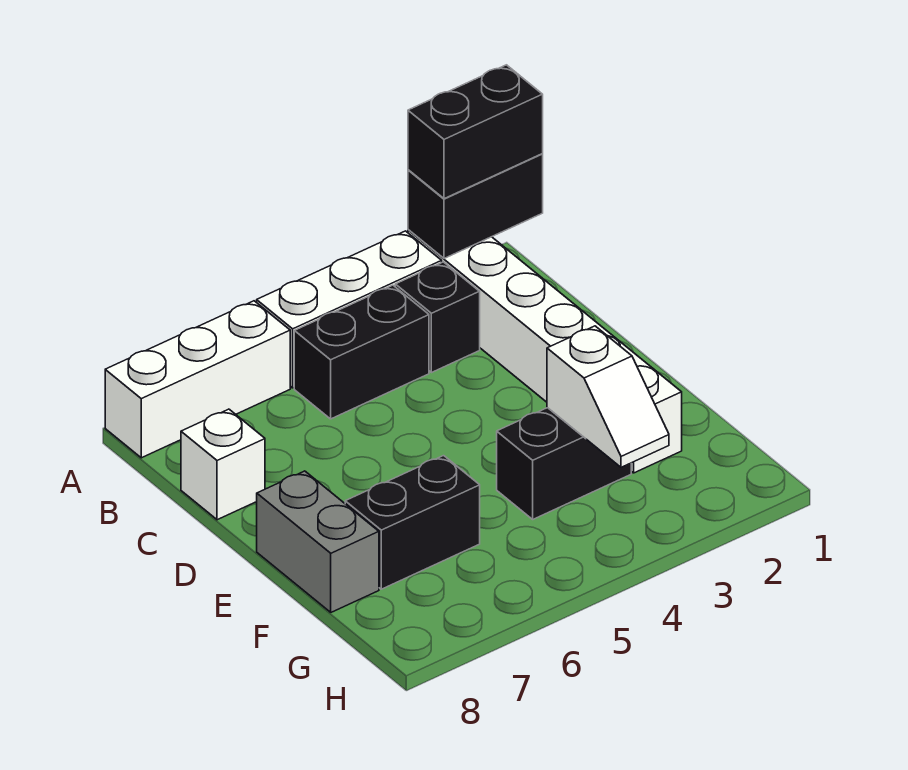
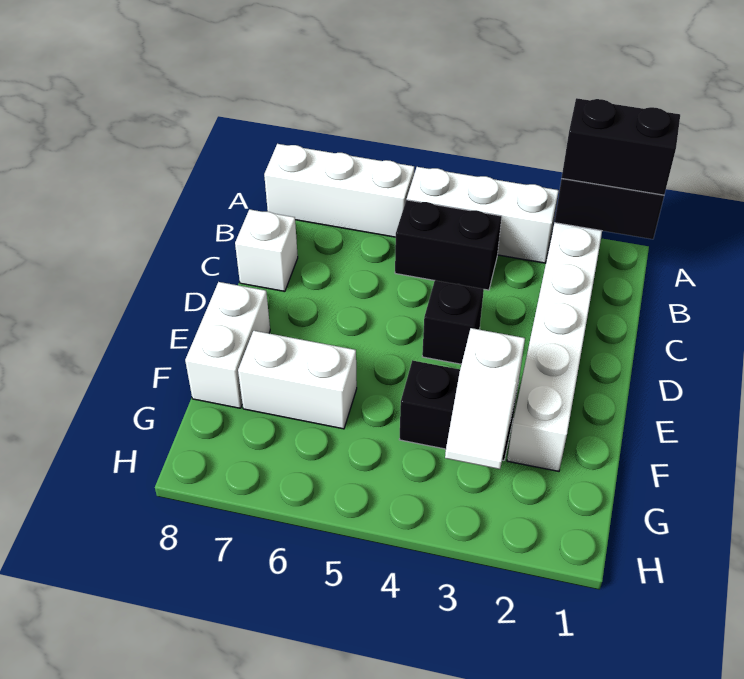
black 1x1 brick [395,262,480,373] -> black 1x1 brick moved to [422,280,484,364]
grey 1x2 brick [257,471,379,612] -> white 1x2 brick [185,282,270,408]
black 1x2 brick [345,456,480,589] -> white 1x2 brick [238,331,357,429]

